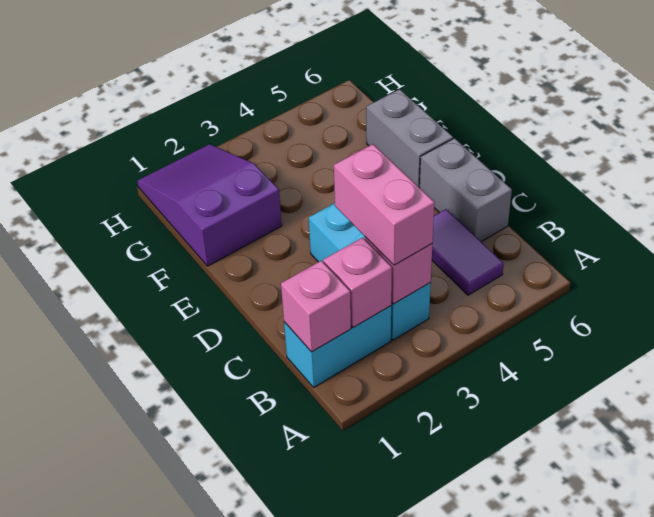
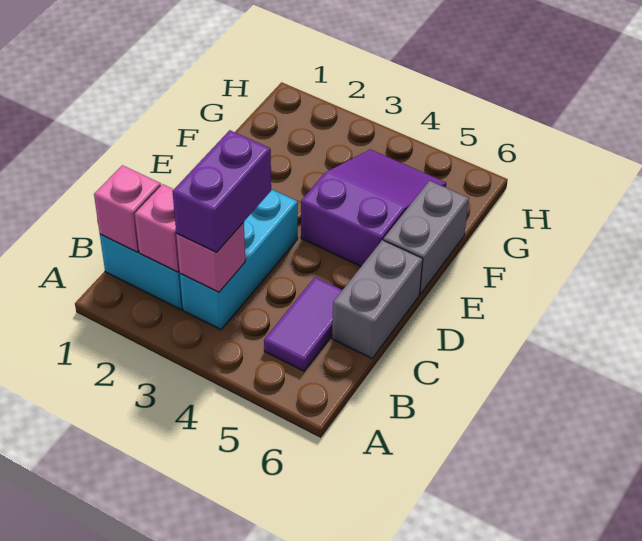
pink 1x2 brick [334,144,434,265] -> purple 1x2 brick [172,130,271,252]
purple 2x3 slope [137,144,282,266] -> purple 2x3 slope moved to [301,150,446,266]

